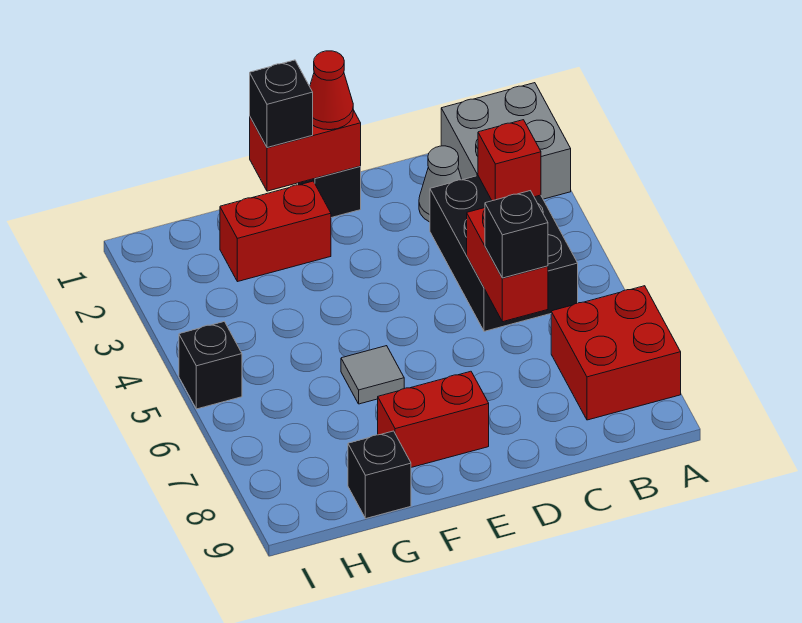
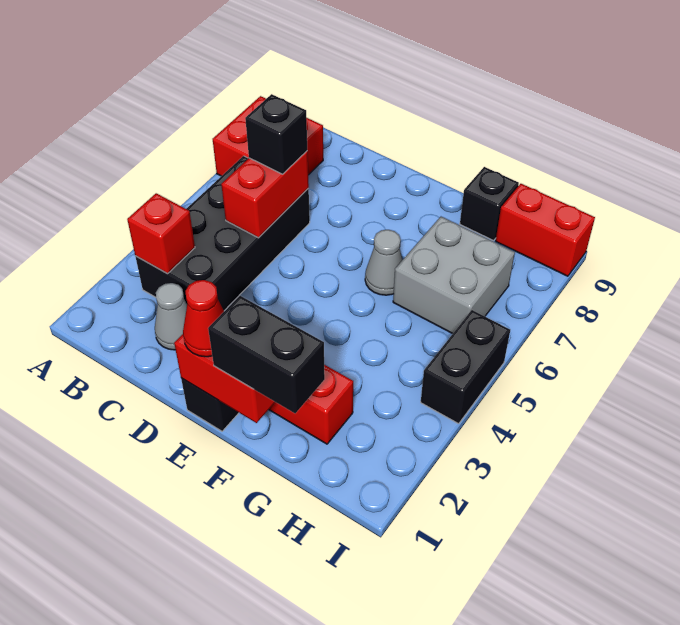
grey 2x2 brick [441,83,571,199] -> grey 2x2 brick moved to [393,217,515,334]
black 2x3 brick [430,176,578,331] -> black 2x4 brick [135,156,310,311]
red 1x2 brick [378,371,489,467] -> red 1x2 brick moved to [496,184,595,276]
black 1x1 brick [250,60,313,148] -> black 1x2 brick [208,296,325,413]
grey 1x1 tile [341,346,404,404] -> grey 1x1 cone [365,230,402,295]
black 1x1 brick [179,322,242,409] -> black 1x2 brick [421,310,510,424]

